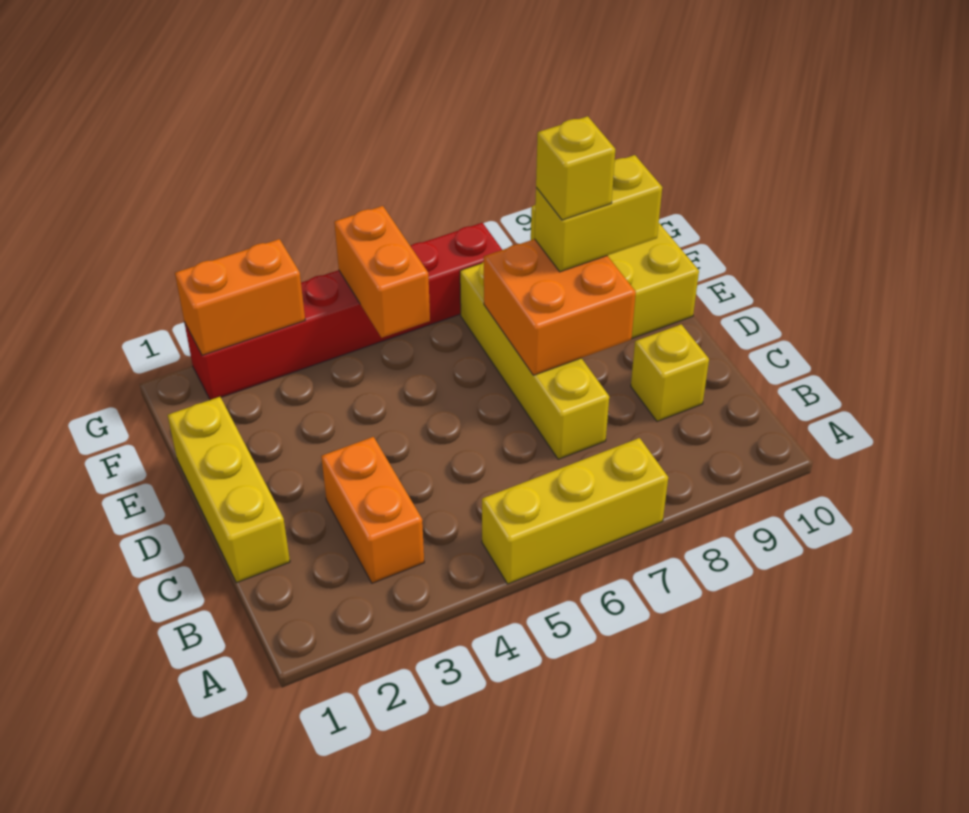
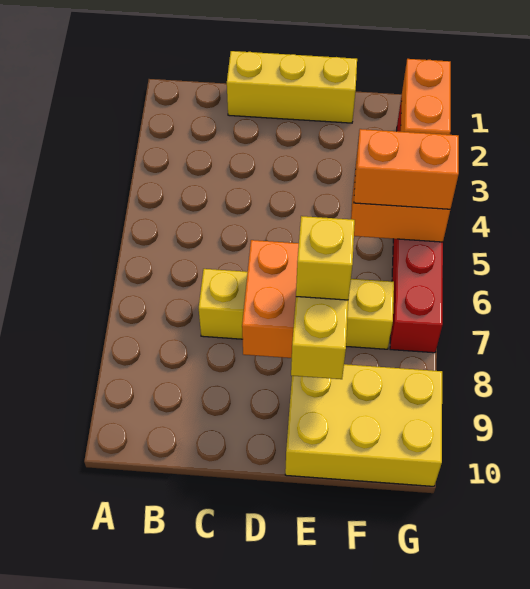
yellow 1x3 brick [482,438,668,584] -> none
orange 1x2 brick [321,437,424,583] -> orange 1x2 brick moved to [354,129,459,209]
yellow 1x1 brick [631,324,709,421] -> none

